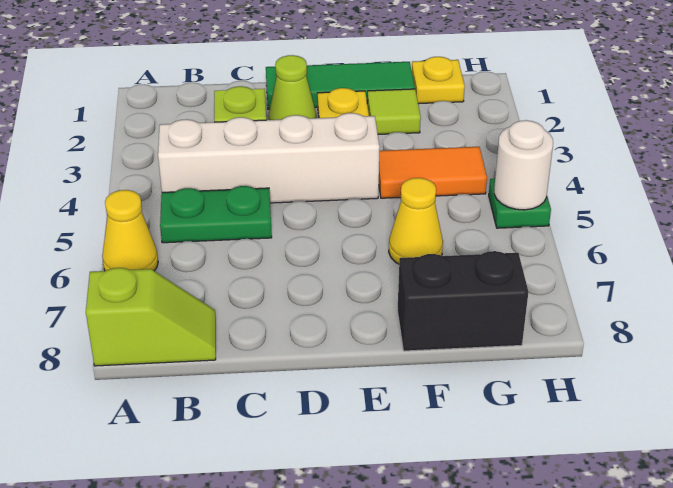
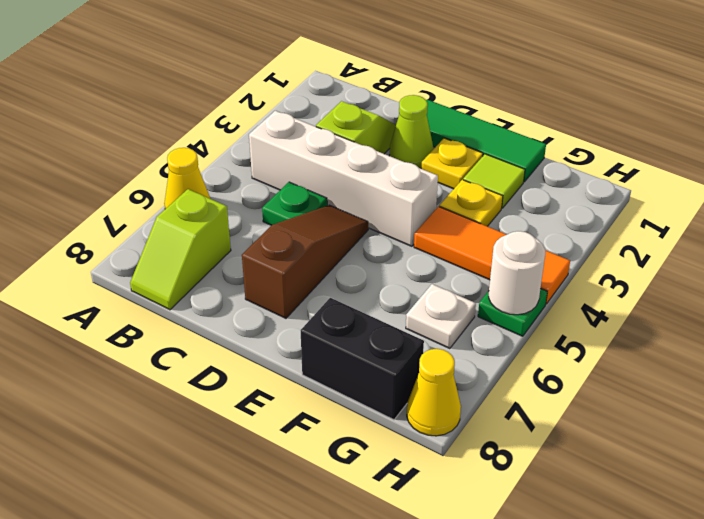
lime 1x2 slope [86,268,216,366] -> lime 1x2 slope turned to [130,189,231,310]
green 1x2 plate [160,186,272,243] -> green 1x1 plate [262,182,327,225]
none -> brown 1x3 slope [242,205,368,318]
orange 1x2 tile [379,147,487,198] -> orange 1x3 tile [414,207,570,304]
yellow 1x1 cone [389,178,443,264] -> yellow 1x1 cone moved to [407,349,461,436]
yellow 1x1 plate [412,57,465,104] -> yellow 1x1 plate moved to [439,180,503,226]
none -> white 1x1 plate [406,284,476,349]

